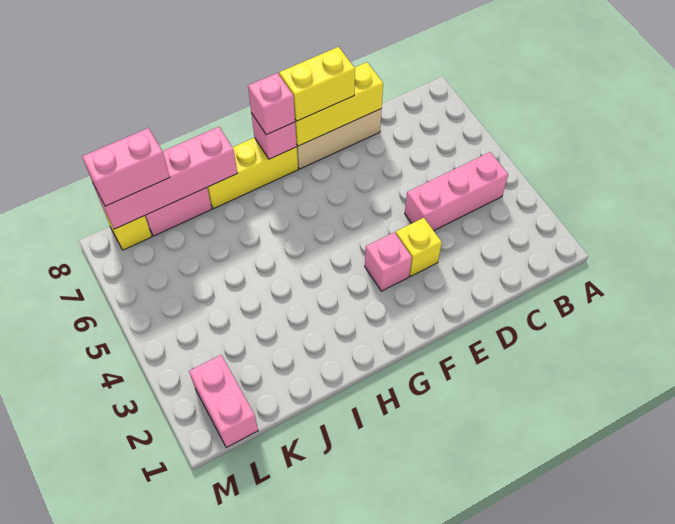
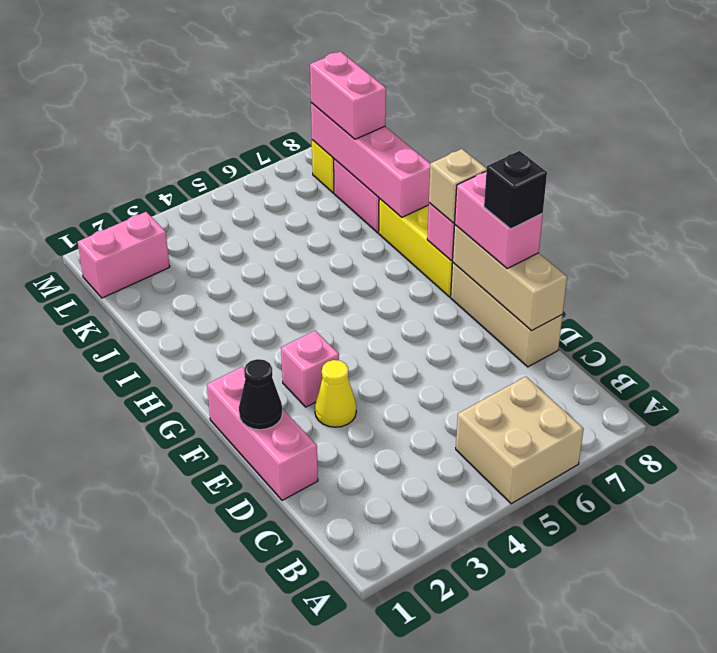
none -> tan 2x2 brick [456,377,584,504]
pink 1x3 brick [405,152,508,231] -> pink 1x3 brick moved to [207,367,318,500]
yellow 1x3 brick [295,62,383,146] -> tan 1x3 brick [453,225,567,330]
none -> black 1x1 cone [239,359,283,430]
yellow 1x1 brick [396,218,442,276] -> yellow 1x1 cone [315,360,356,427]
yellow 1x2 brick [279,47,355,121] -> pink 1x2 brick [455,172,543,268]
none -> black 1x1 brick [484,151,547,229]
pink 1x1 brick [248,73,295,135] -> tan 1x1 brick [429,149,487,223]

